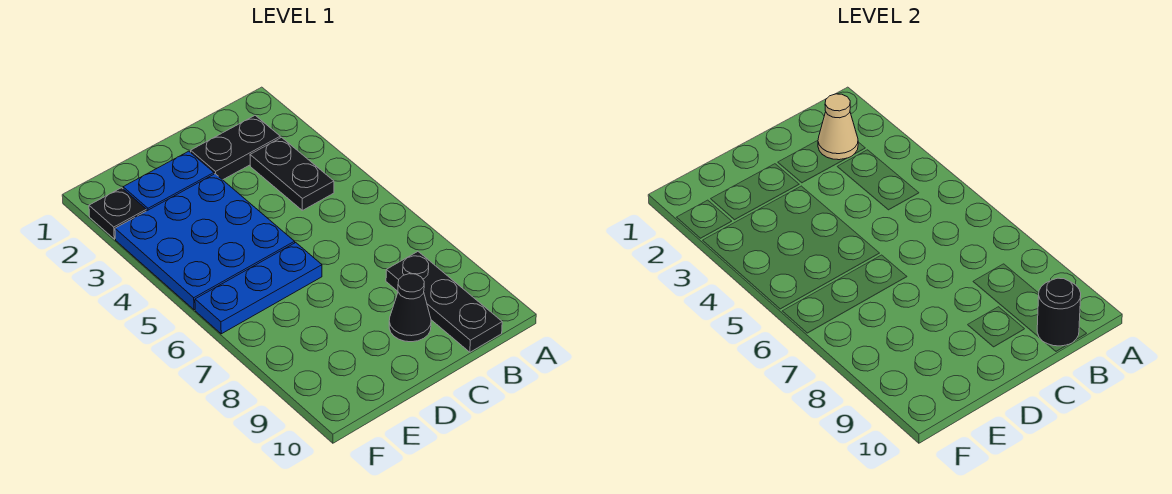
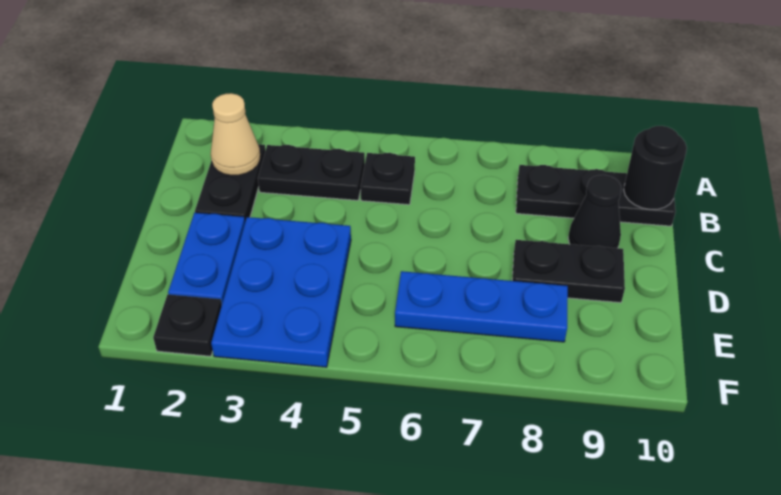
none -> black 1x1 plate [361,153,415,205]
blue 3x3 plate [115,174,295,310] -> blue 2x3 plate [211,217,351,367]
blue 1x3 plate [195,243,322,334] -> blue 1x3 plate turned to [395,271,568,342]
none -> black 1x2 plate [512,240,625,303]

